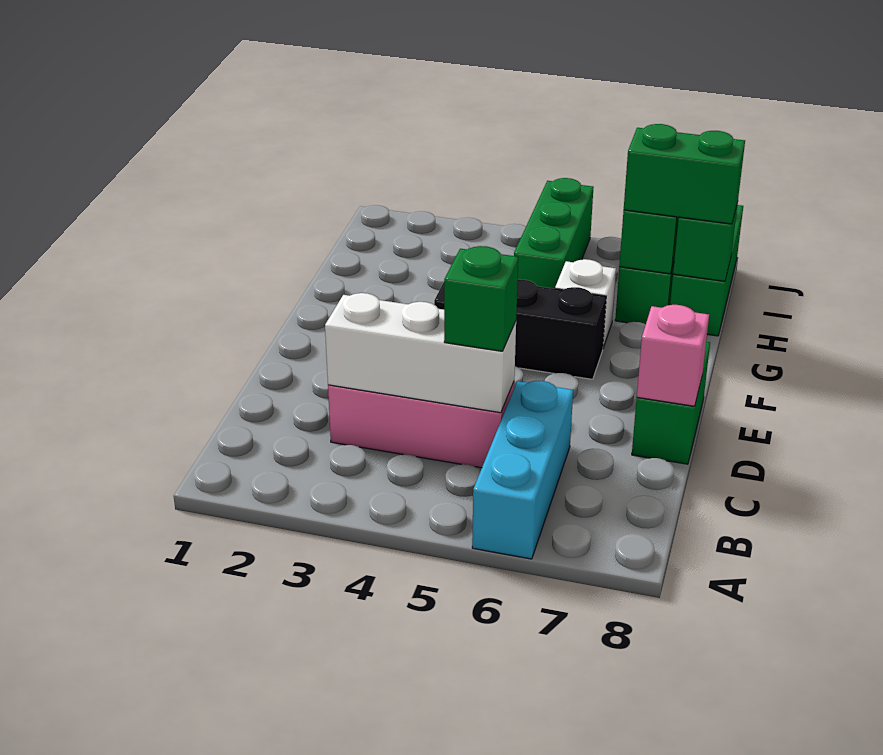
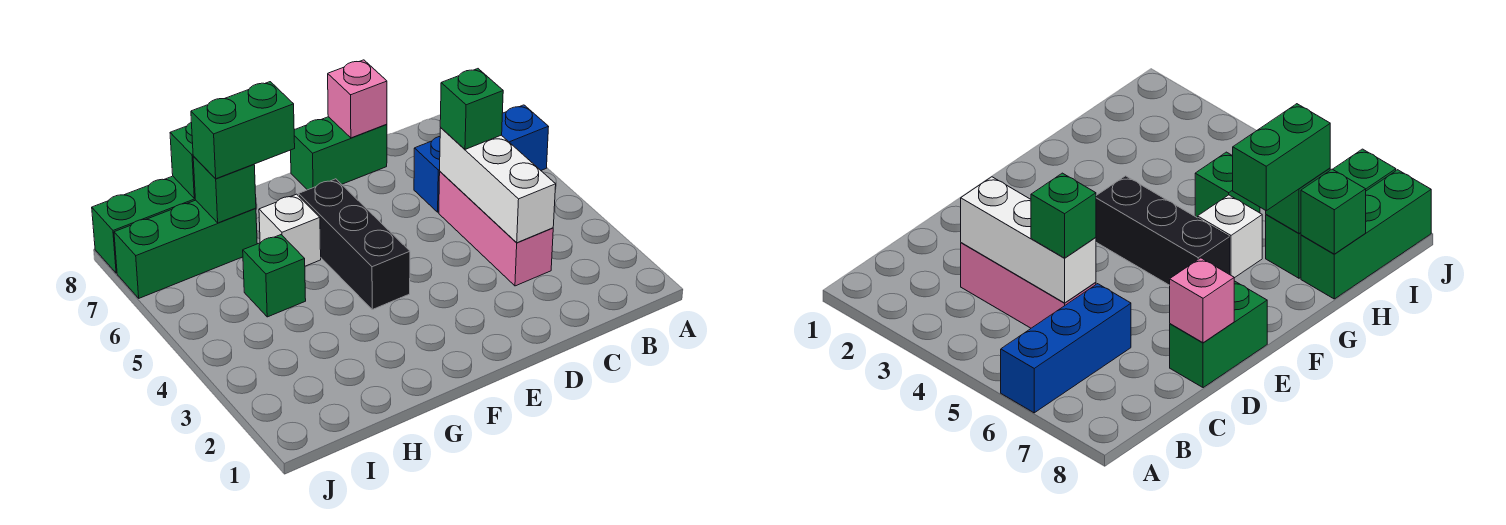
cyan 1x3 brick [472,381,573,559] -> blue 1x3 brick [414,105,549,212]
green 1x3 brick [514,178,593,289] -> green 1x1 brick [243,235,306,317]
green 1x2 brick [624,124,745,224] -> green 1x2 brick turned to [191,82,295,179]

